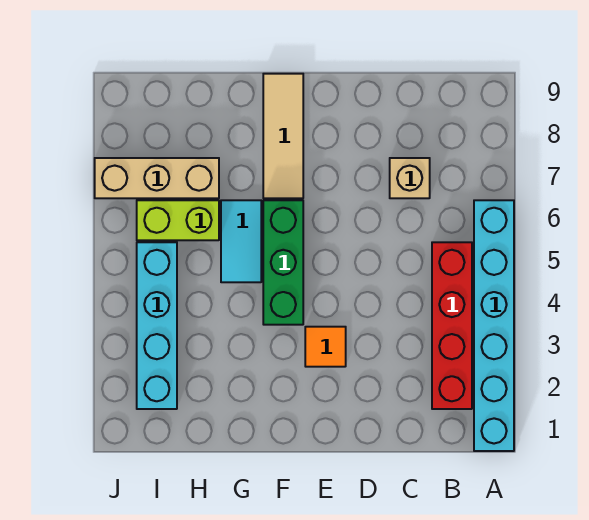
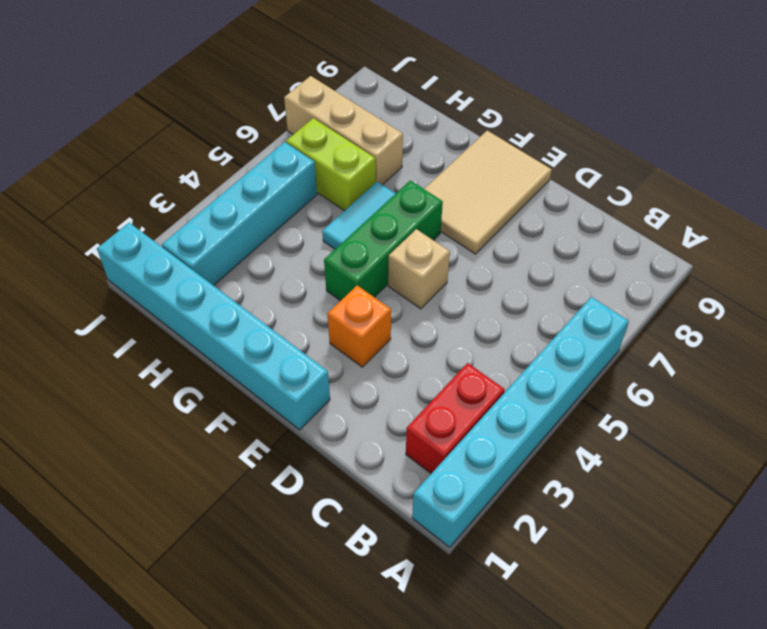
red 1x4 brick [432,242,472,409] -> red 1x2 brick [406,363,505,474]
tan 1x1 brick [390,158,430,198] -> tan 1x1 brick moved to [388,229,450,309]
none -> cyan 1x6 brick [97,223,330,430]
orange 1x1 tile [305,327,346,367] -> orange 1x1 brick [328,286,391,367]
tan 1x3 tile [263,74,303,198] -> tan 2x3 tile [425,131,552,254]

